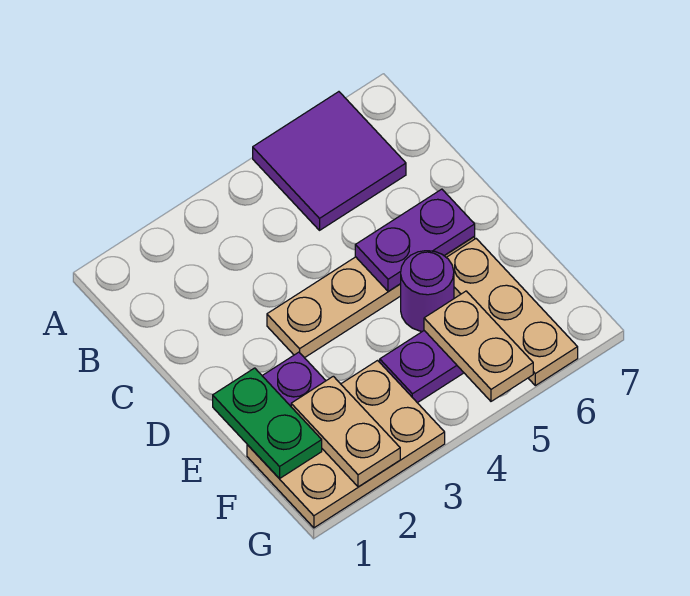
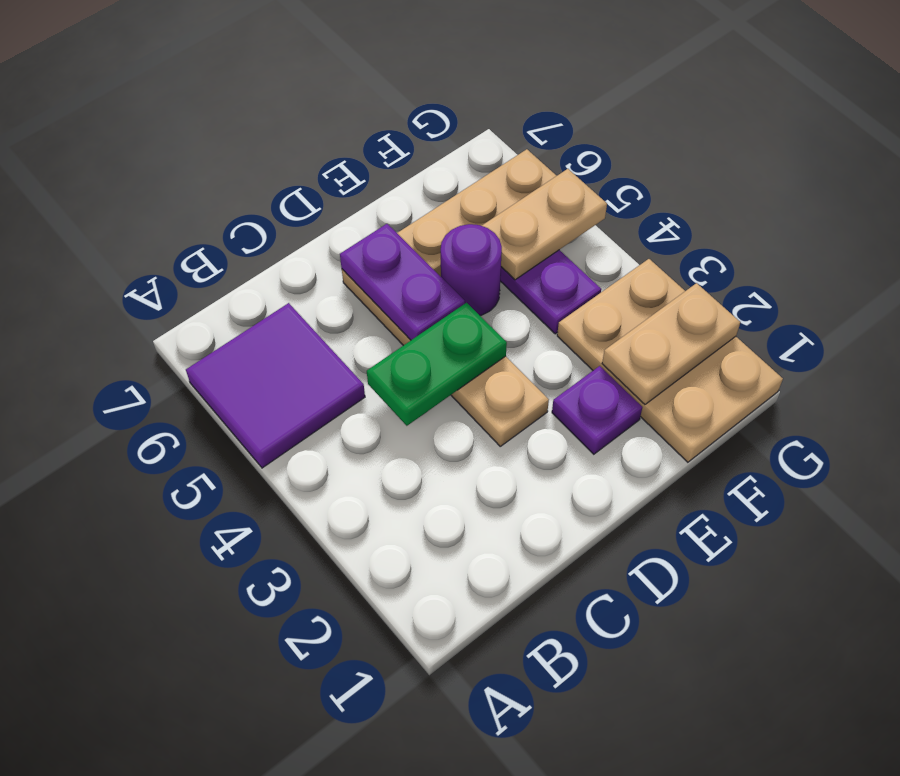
green 1x2 plate [213,368,322,479] -> green 1x2 plate moved to [367,303,507,426]

